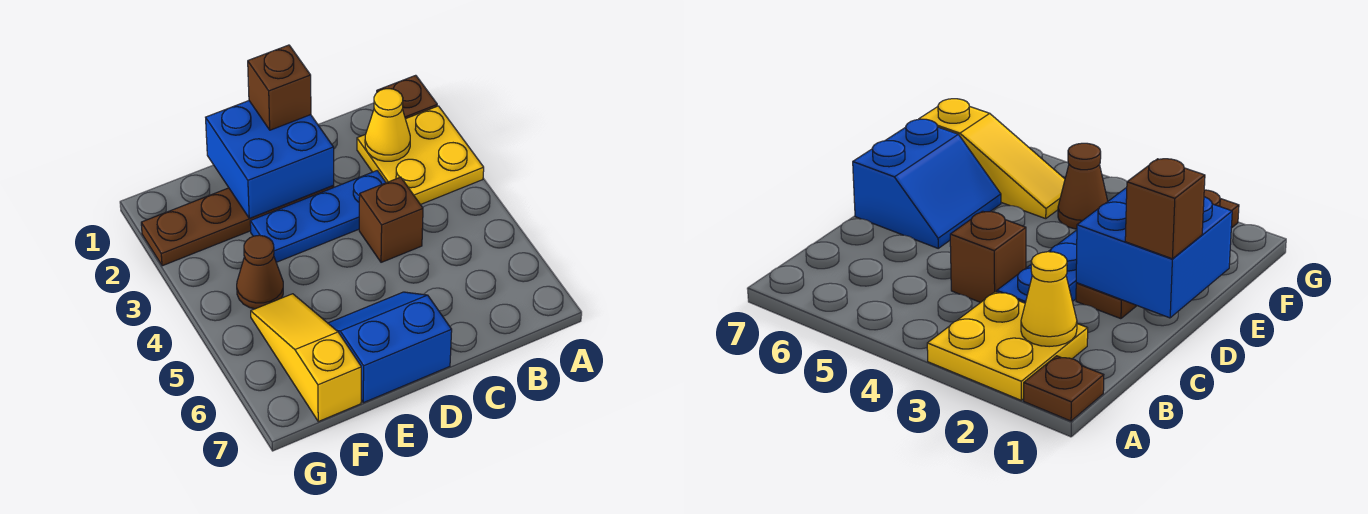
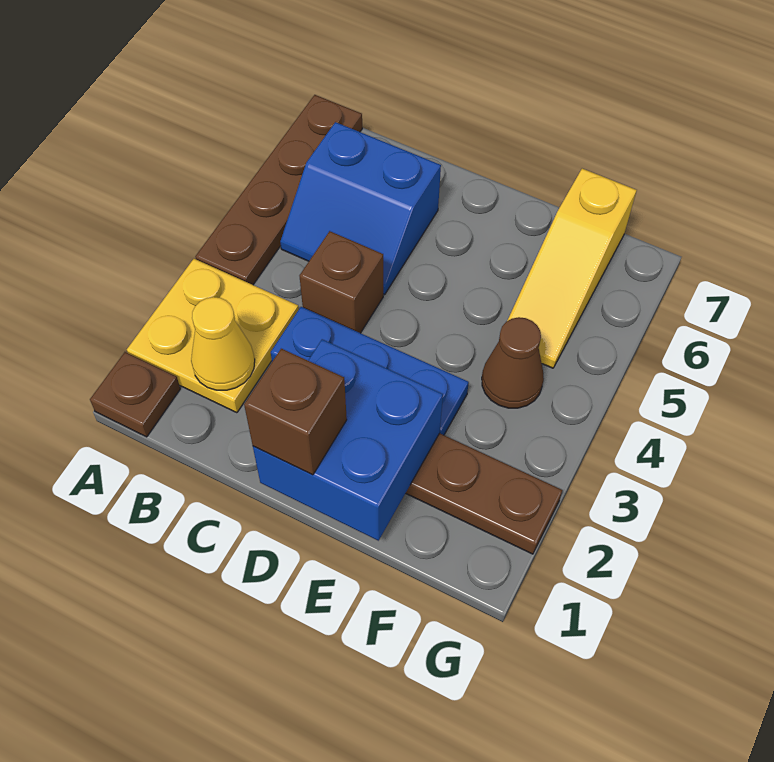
none -> brown 1x4 plate [195,95,362,285]
blue 2x2 slope [328,292,452,403] -> blue 2x2 slope moved to [280,122,441,294]

